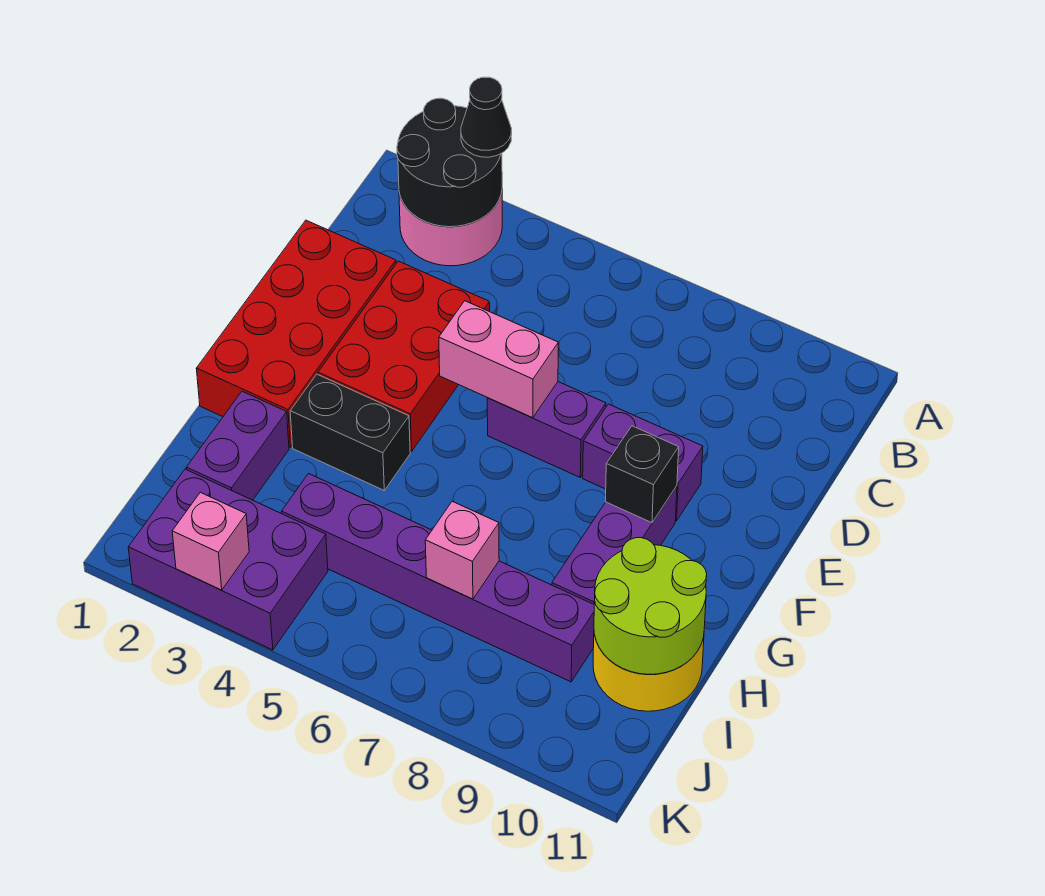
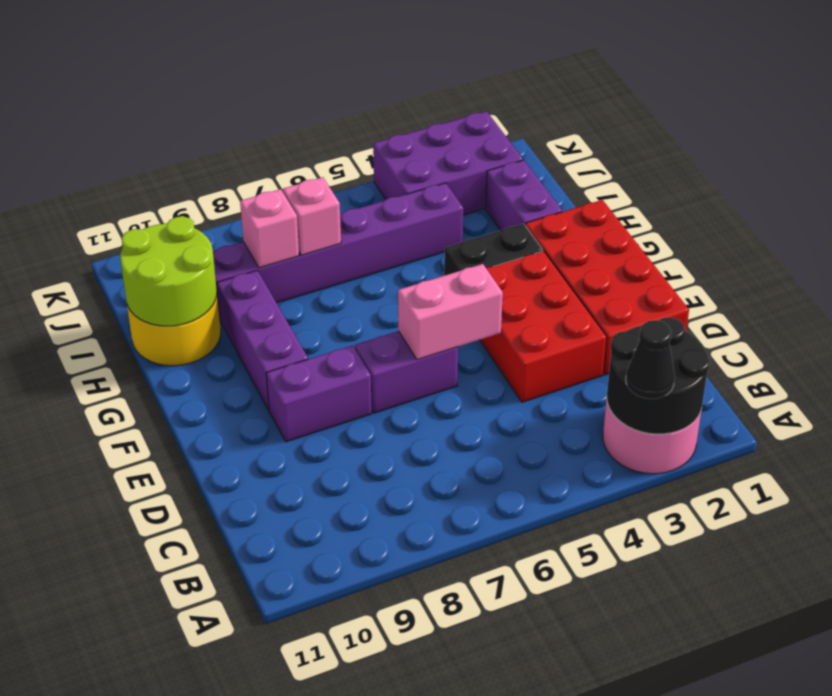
black 1x1 brick [605,426,679,523] -> none
pink 1x1 brick [172,492,249,590] -> pink 1x1 brick moved to [240,189,299,268]

